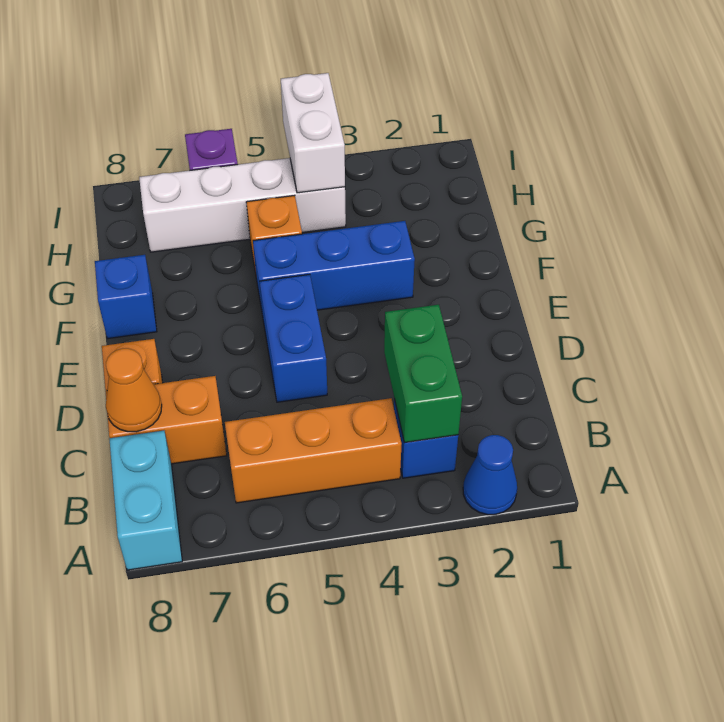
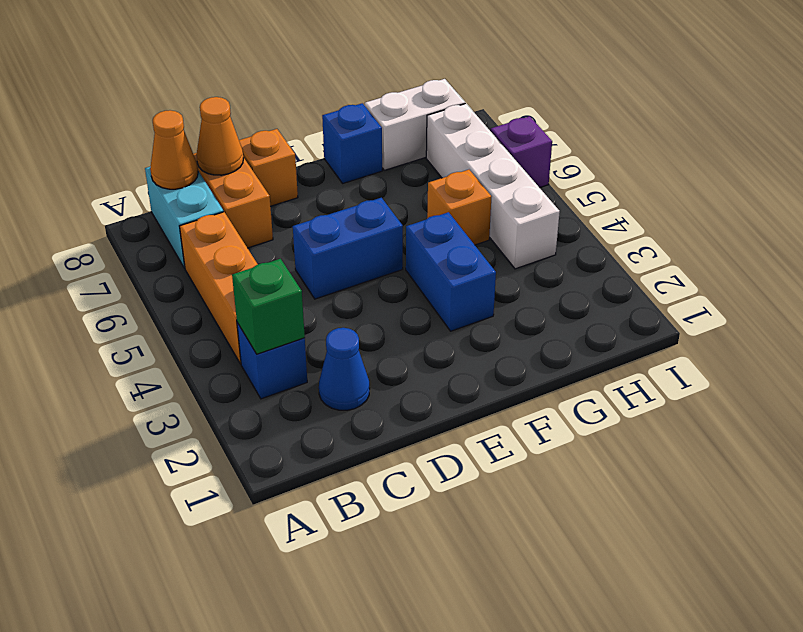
blue 1x1 cone [463,435,517,515] -> blue 1x1 cone moved to [319,328,370,410]
cyan 1x2 brick [109,431,182,570] -> cyan 1x2 brick turned to [145,166,224,268]
green 1x2 brick [384,305,462,443] -> green 1x1 brick [232,259,305,354]
none -> orange 1x1 cone [150,110,198,189]
blue 1x3 brick [253,221,415,314] -> blue 1x2 brick [406,212,496,331]
white 1x2 brick [281,73,345,193] -> white 1x2 brick moved to [365,79,465,170]

